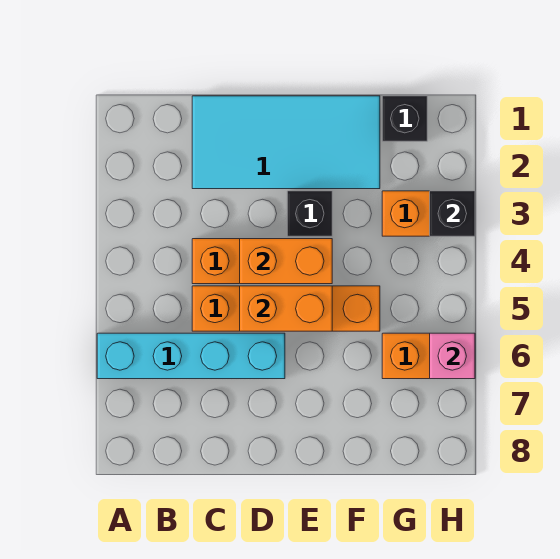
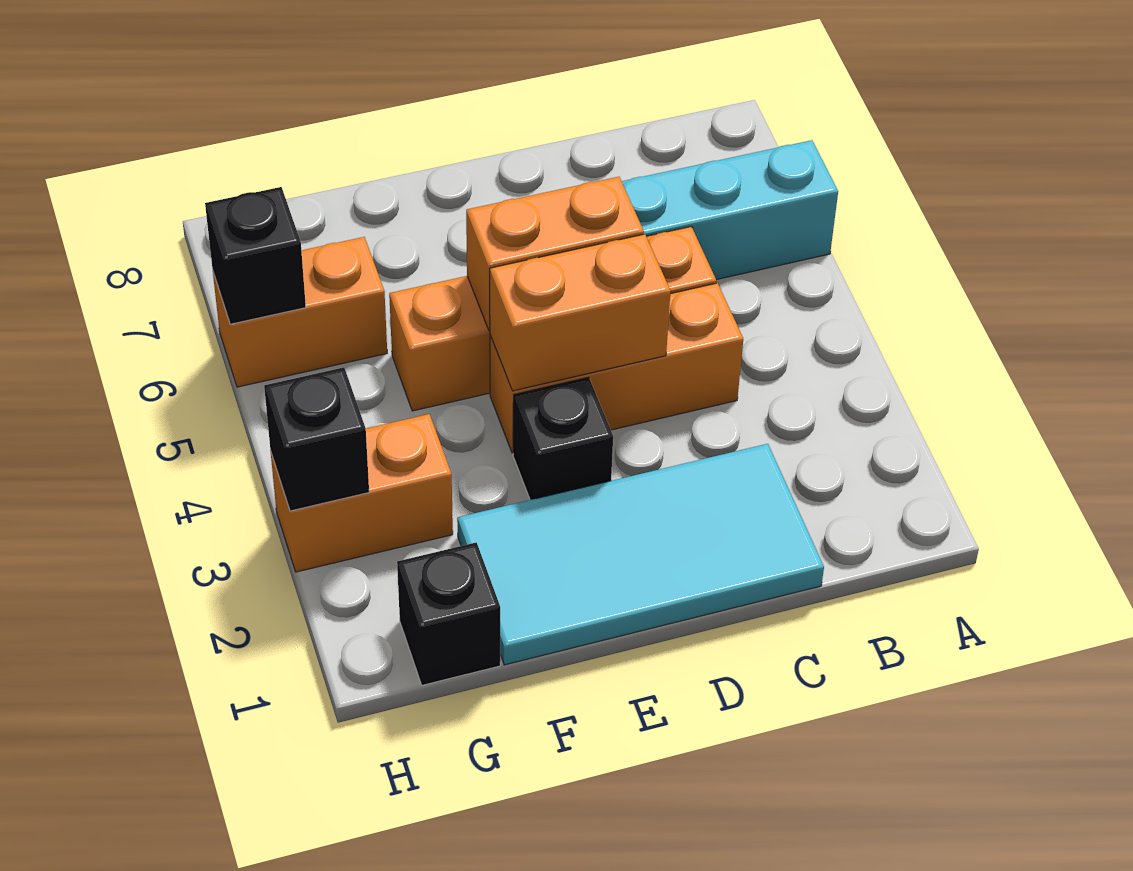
pink 1x1 brick [430,333,475,379] -> black 1x1 brick [205,187,306,324]

